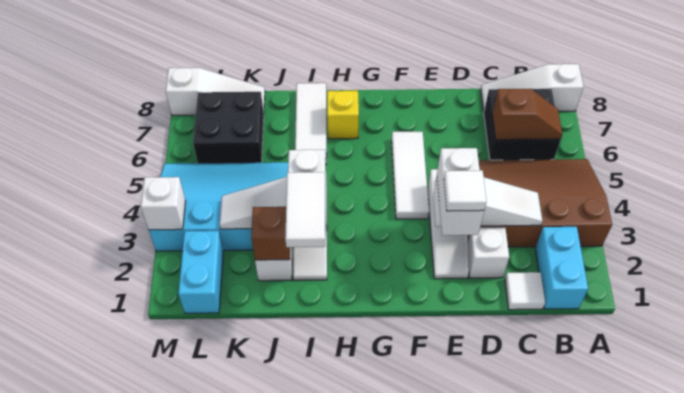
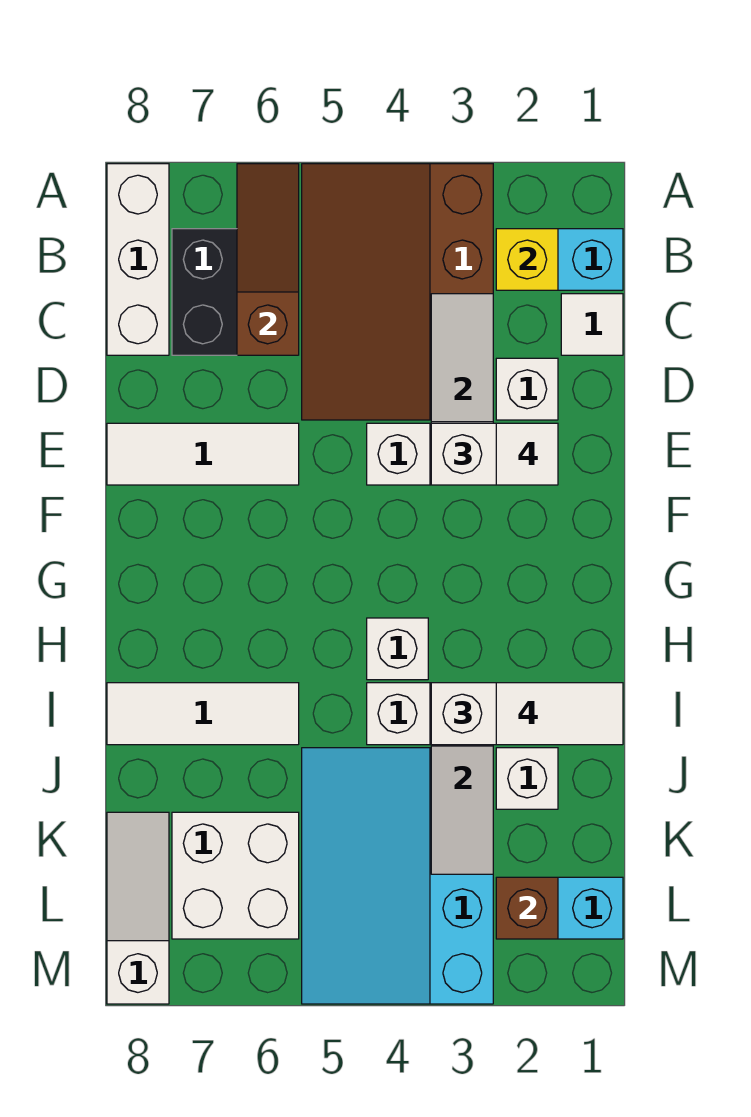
white 1x3 slope [481,64,584,111] -> white 1x3 brick [107,164,169,355]
brown 1x2 slope [492,89,562,140] -> brown 1x3 slope [237,164,299,355]
white 1x3 tile [392,132,429,219] -> white 1x3 tile moved to [107,423,299,485]
yellow 1x1 brick [327,91,359,139] -> yellow 1x1 brick moved to [496,229,558,290]
brown 1x1 brick [251,207,290,260] -> brown 1x1 brick moved to [496,877,558,939]
black 2x2 brick [193,92,264,163] -> white 2x2 brick [172,812,299,939]
white 1x1 brick [141,177,186,230] -> white 1x1 brick moved to [367,618,428,680]

